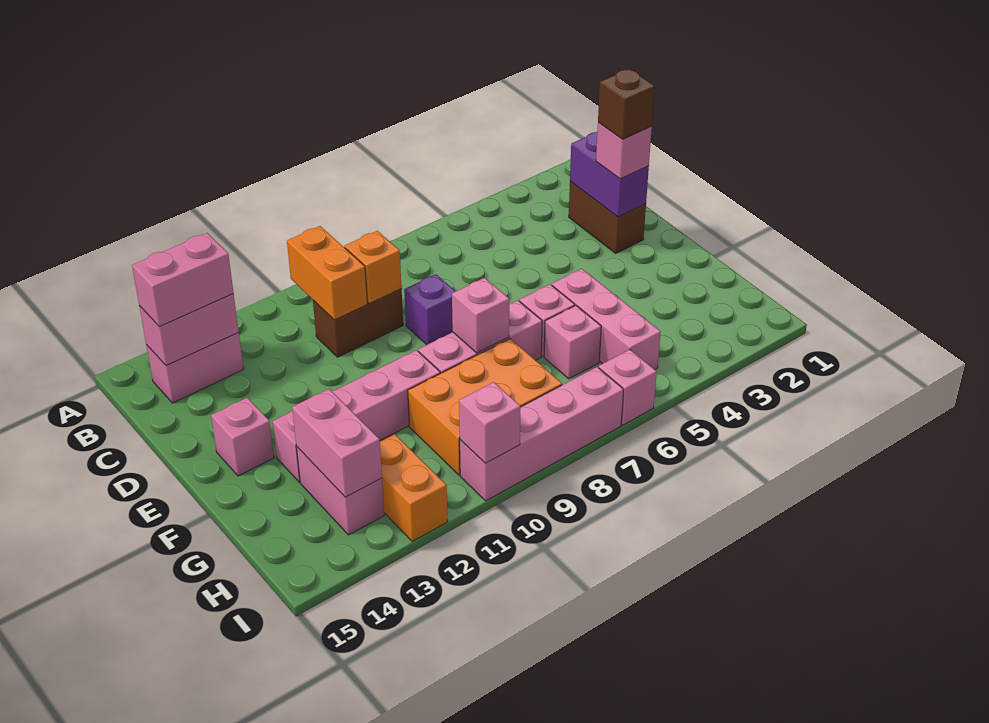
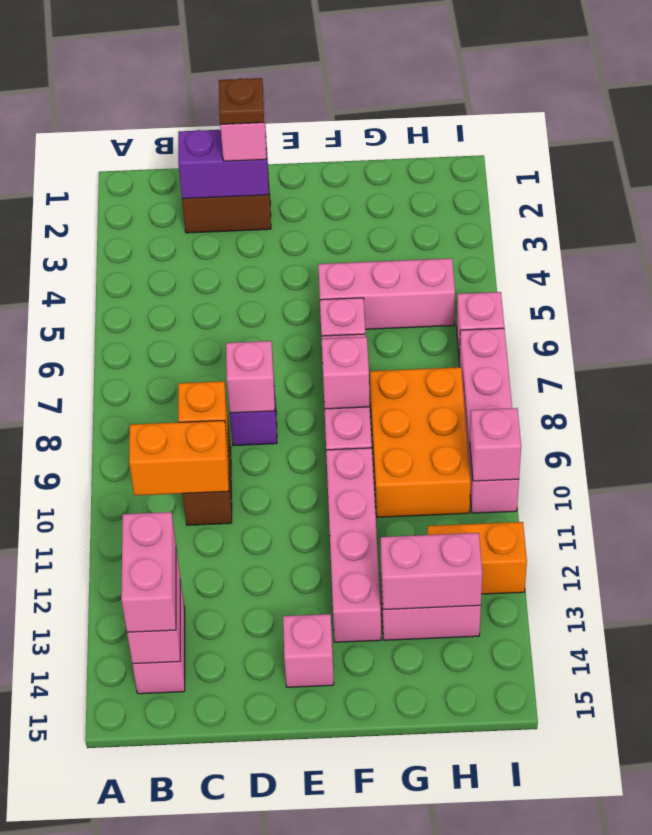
brown 1x1 brick [598,69,655,139] -> brown 1x1 plate [219,78,264,124]
pink 1x1 brick [544,306,601,379] -> pink 1x1 brick moved to [226,341,275,413]

